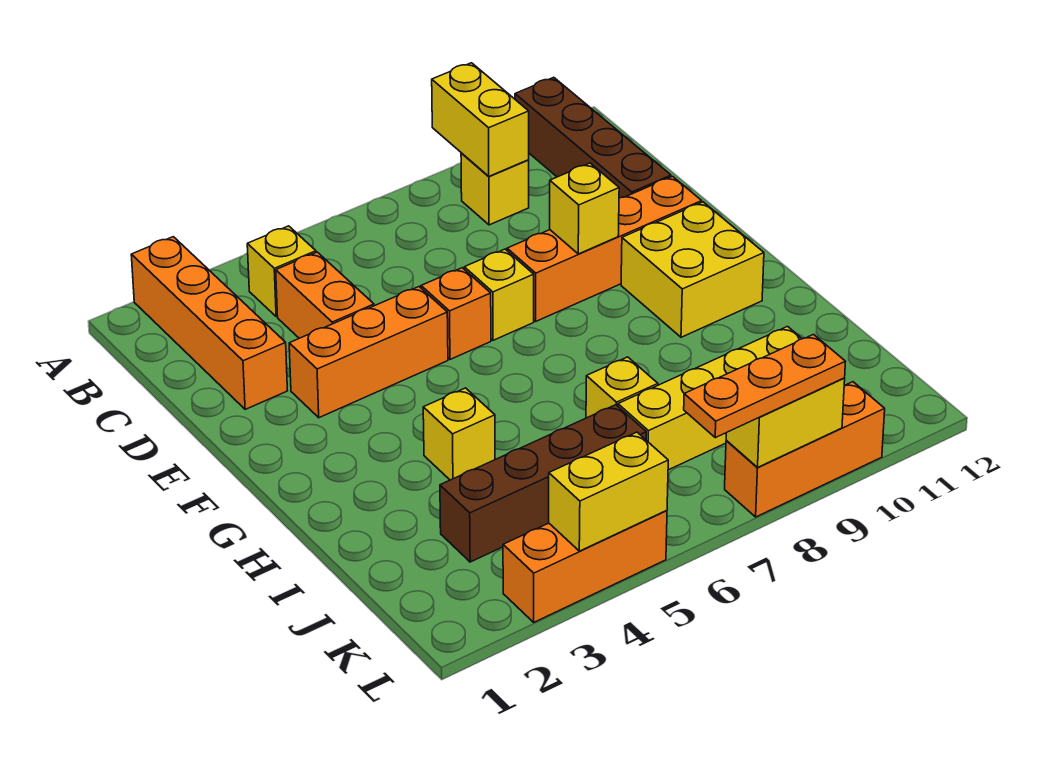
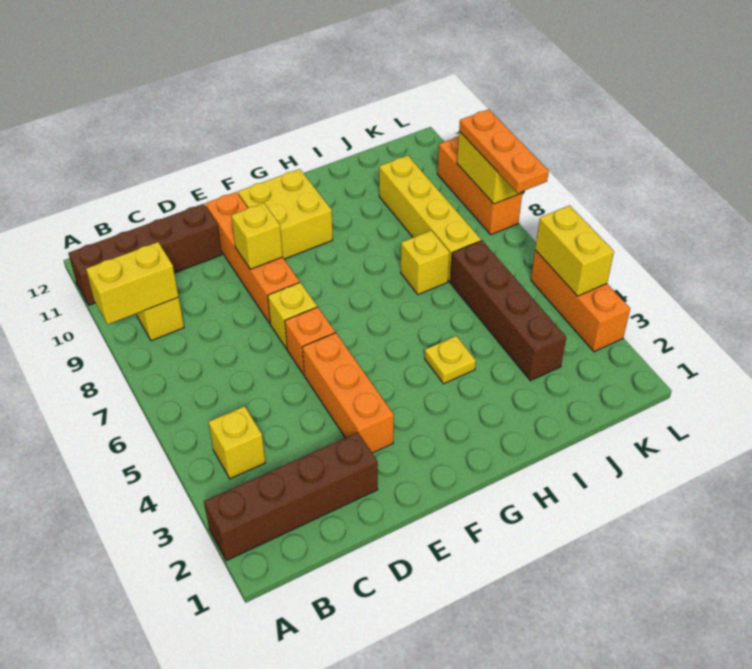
orange 1x4 brick [131,237,287,409] -> brown 1x4 brick [204,432,378,561]
orange 1x2 brick [276,252,374,338] -> none
yellow 1x1 brick [423,388,495,480] -> yellow 1x1 plate [425,336,476,384]

